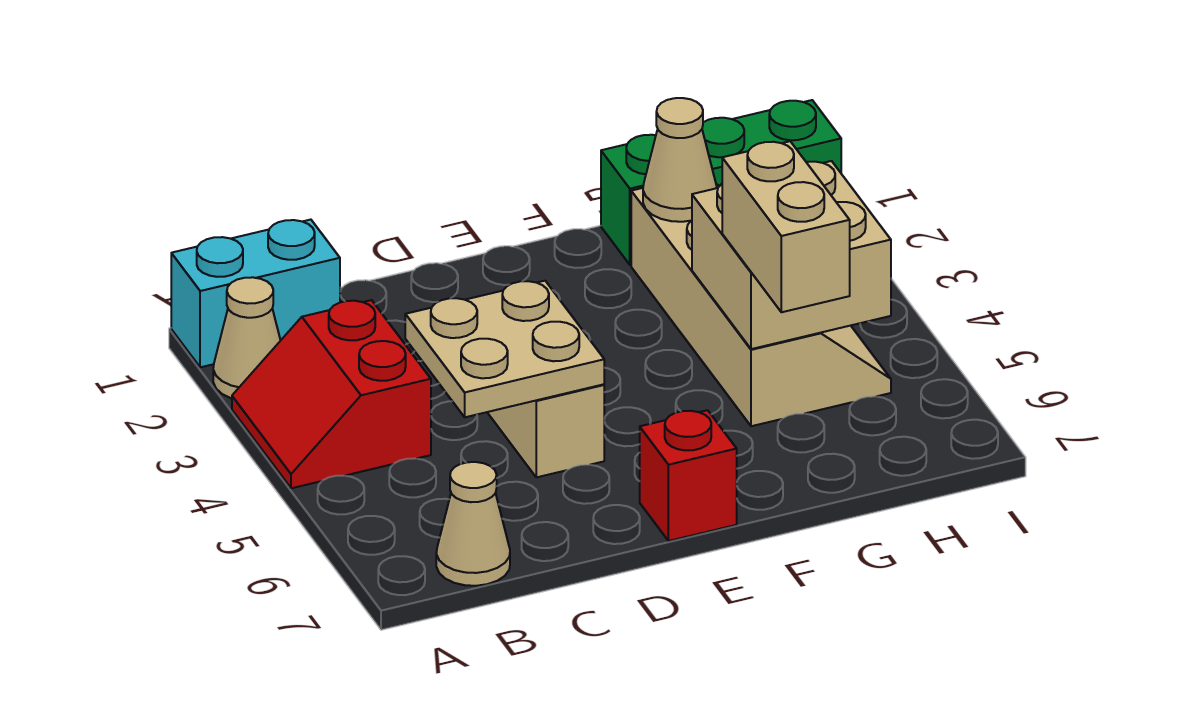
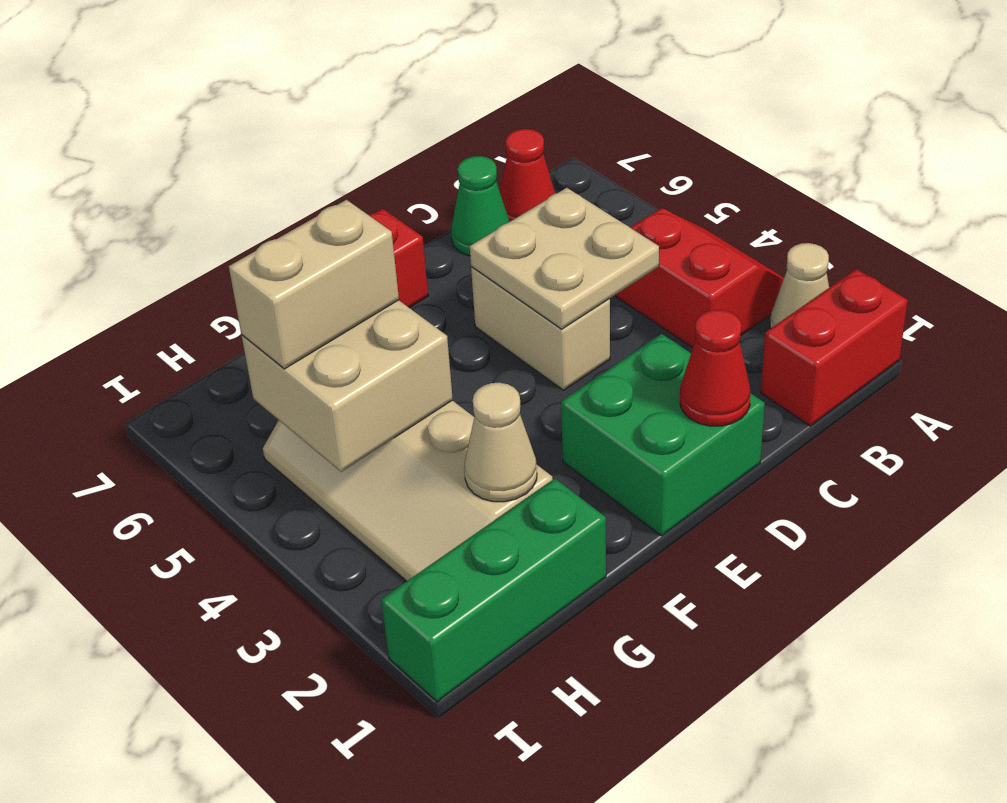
cyan 1x2 brick [171,220,340,367] -> red 1x2 brick [761,269,908,426]
tan 1x1 cone [436,462,510,586] -> red 1x1 cone [500,129,555,222]
none -> green 1x1 cone [451,156,509,256]
none -> green 2x2 brick [561,334,765,536]
none -> red 1x1 cone [680,310,751,426]
tan 1x2 brick [722,141,850,312] -> tan 1x2 brick turned to [229,200,399,369]

